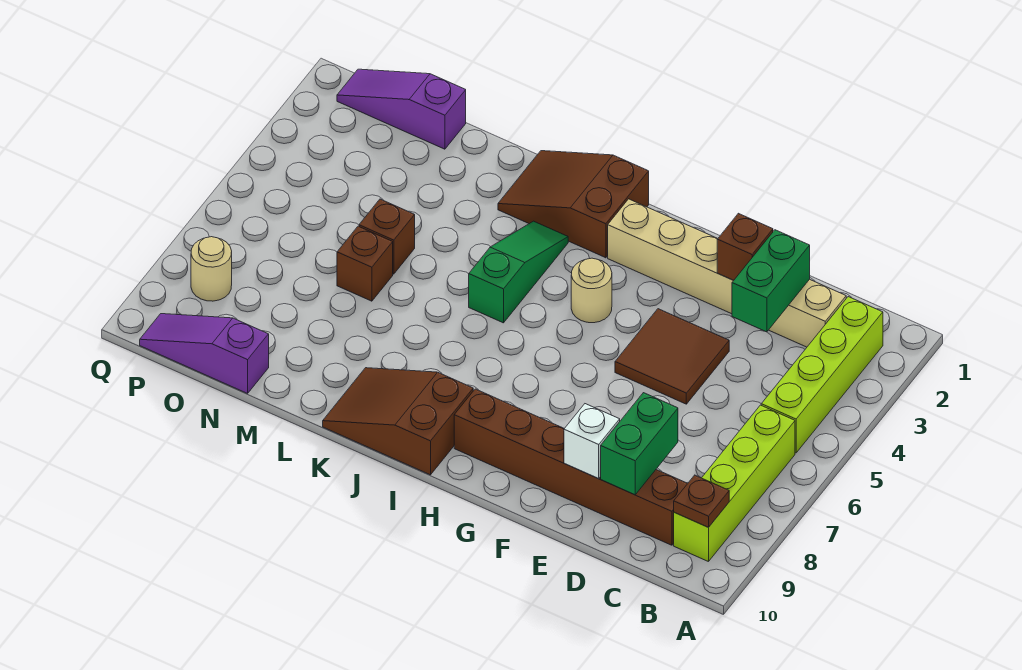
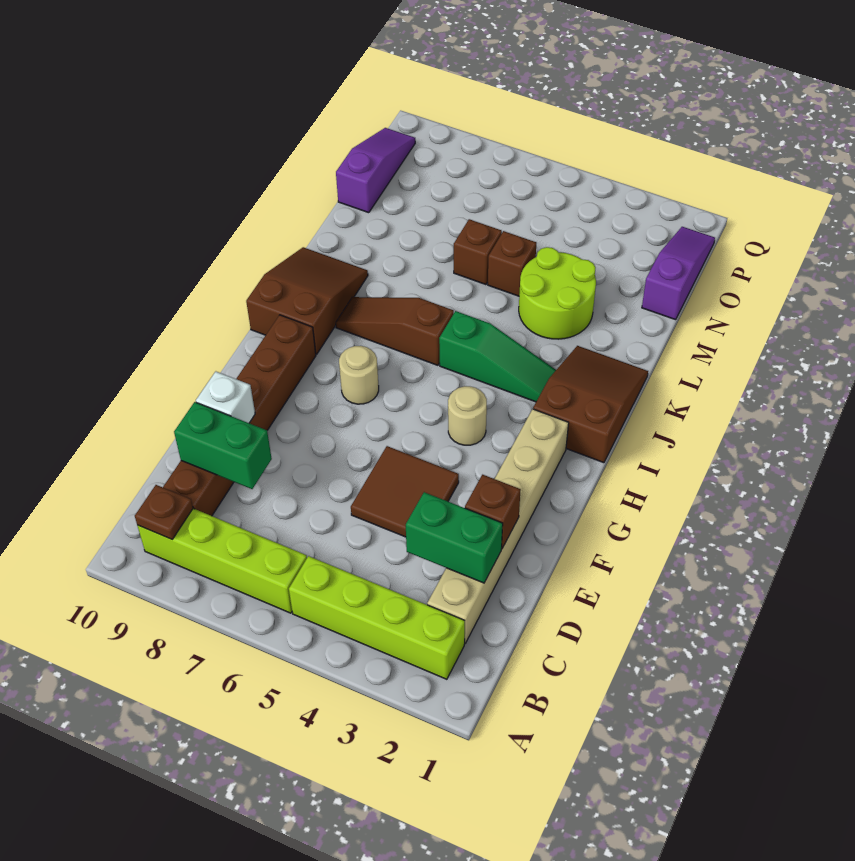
none -> brown 1x3 slope [336,297,454,365]
none -> lime 2x2 round brick [519,247,596,339]
tan 1x1 round brick [191,237,232,301] -> tan 1x1 round brick moved to [339,346,379,404]

